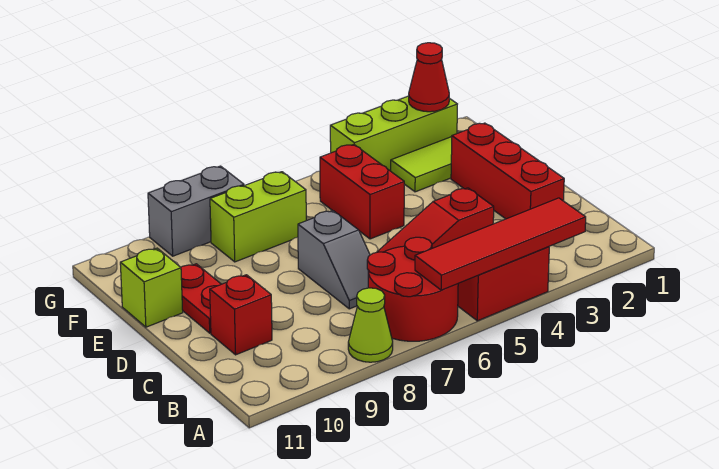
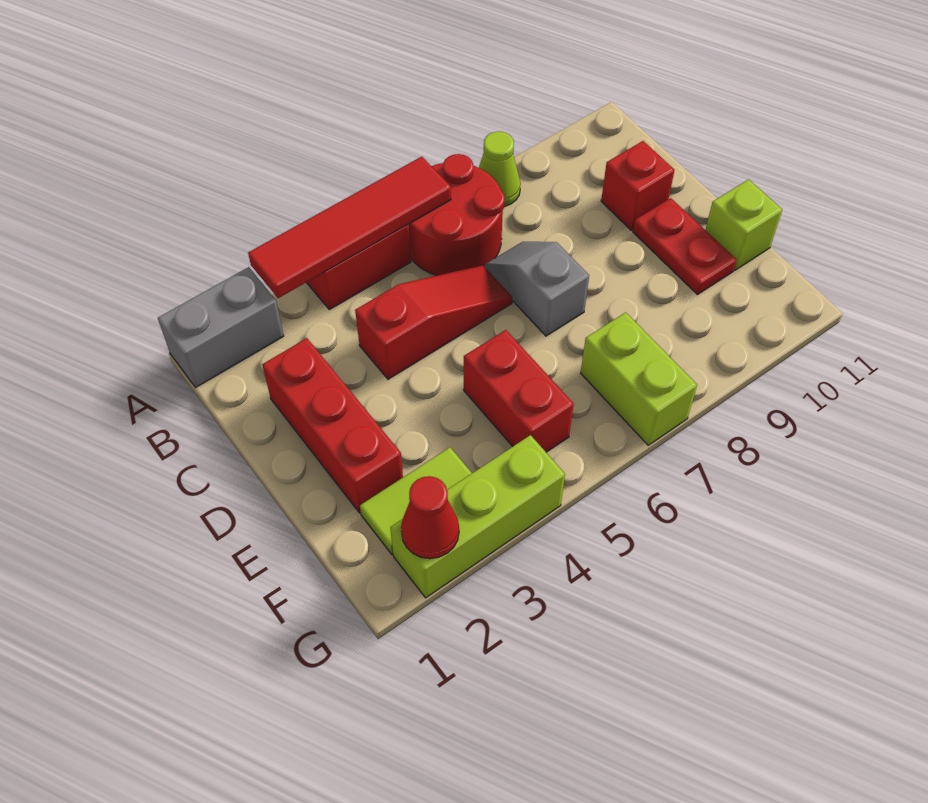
lime 1x2 brick [210,172,306,262] -> lime 1x2 brick turned to [581,312,697,445]
grey 1x2 brick [148,166,244,256] -> grey 1x2 brick moved to [158,267,284,388]

